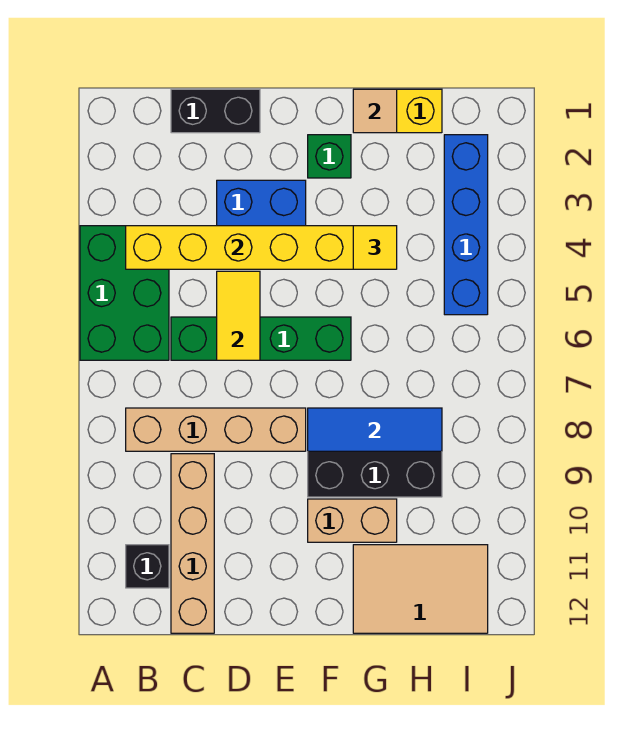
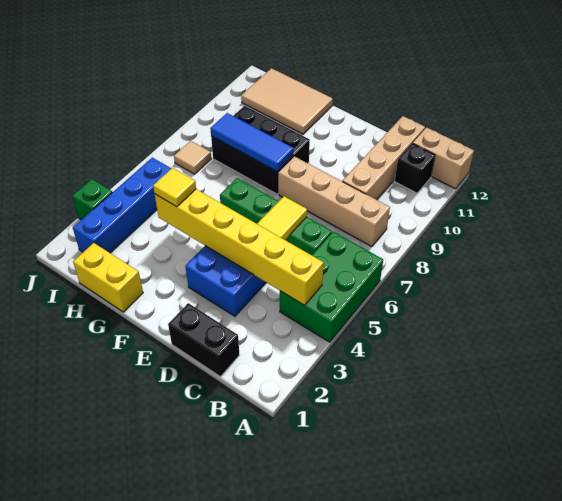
green 1x1 brick [308,135,351,178] -> green 1x1 brick moved to [72,179,112,220]
tan 1x2 brick [308,499,397,542] -> tan 1x2 brick moved to [413,127,474,189]
tan 1x1 tile [353,89,397,133] -> tan 1x1 tile moved to [174,141,211,174]

